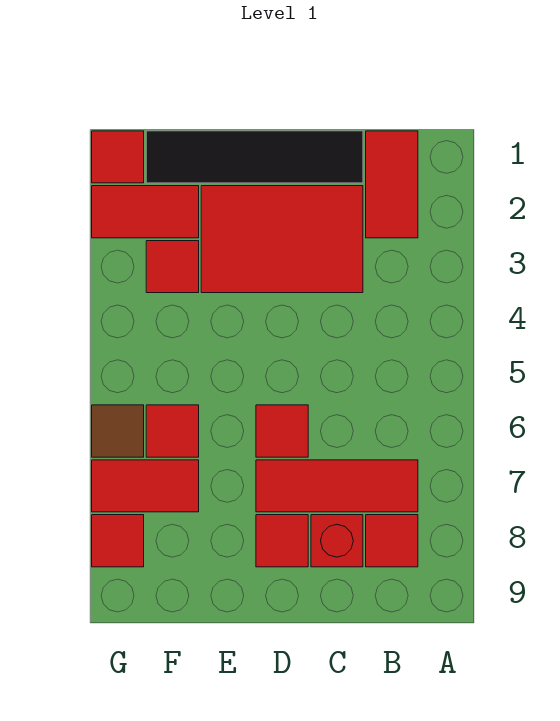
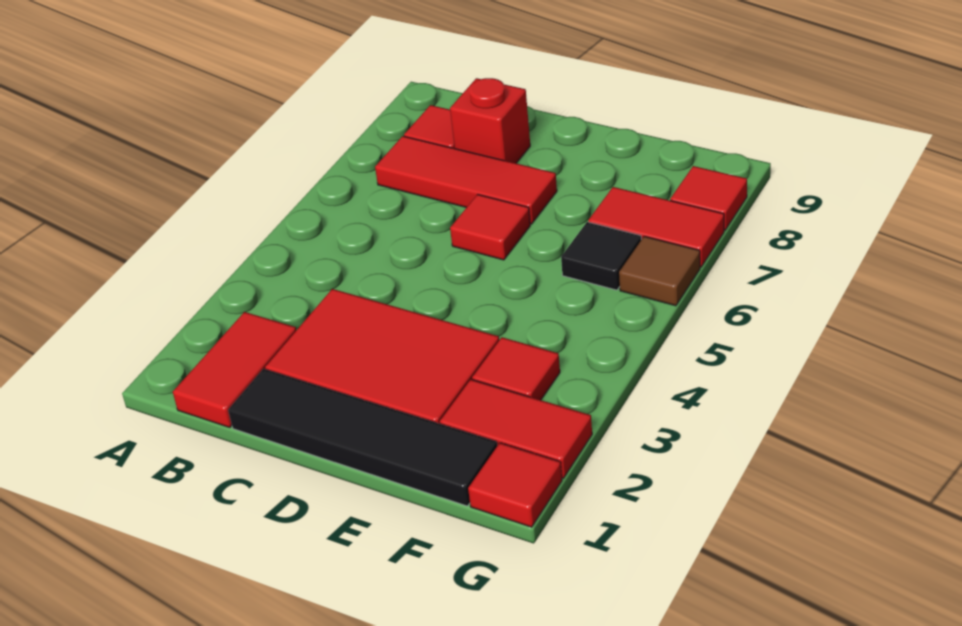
red 1x1 tile [256,515,308,567] -> none
red 1x1 tile [146,405,199,457] -> black 1x1 tile [561,222,641,290]

